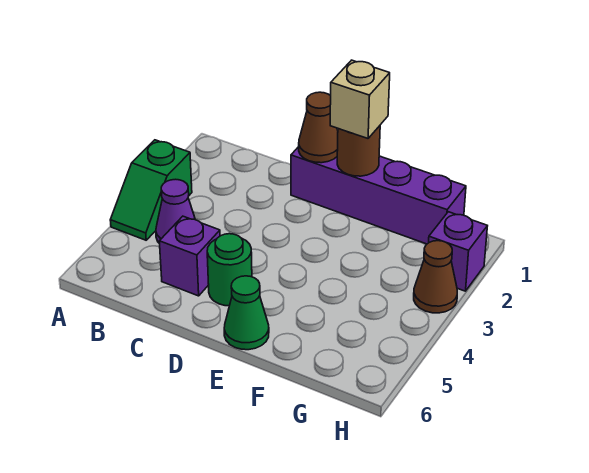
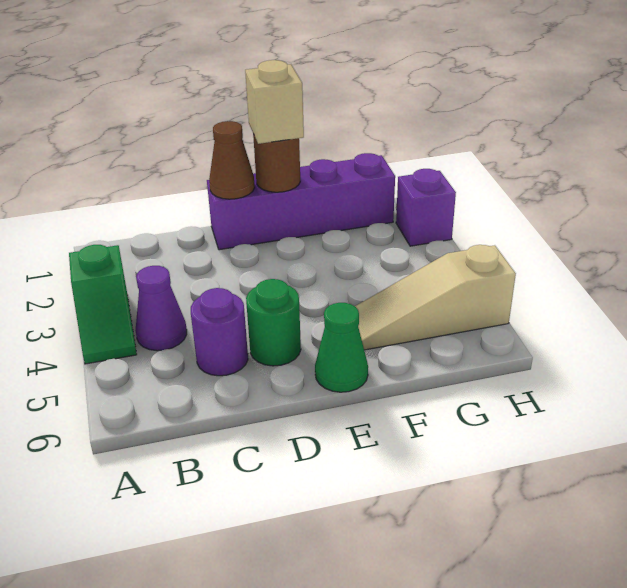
purple 1x1 brick [159,216,220,296] -> purple 1x1 round brick [191,288,248,376]
none -> tan 1x3 slope [355,245,516,350]
brown 1x1 cone [414,241,457,313] -> none

